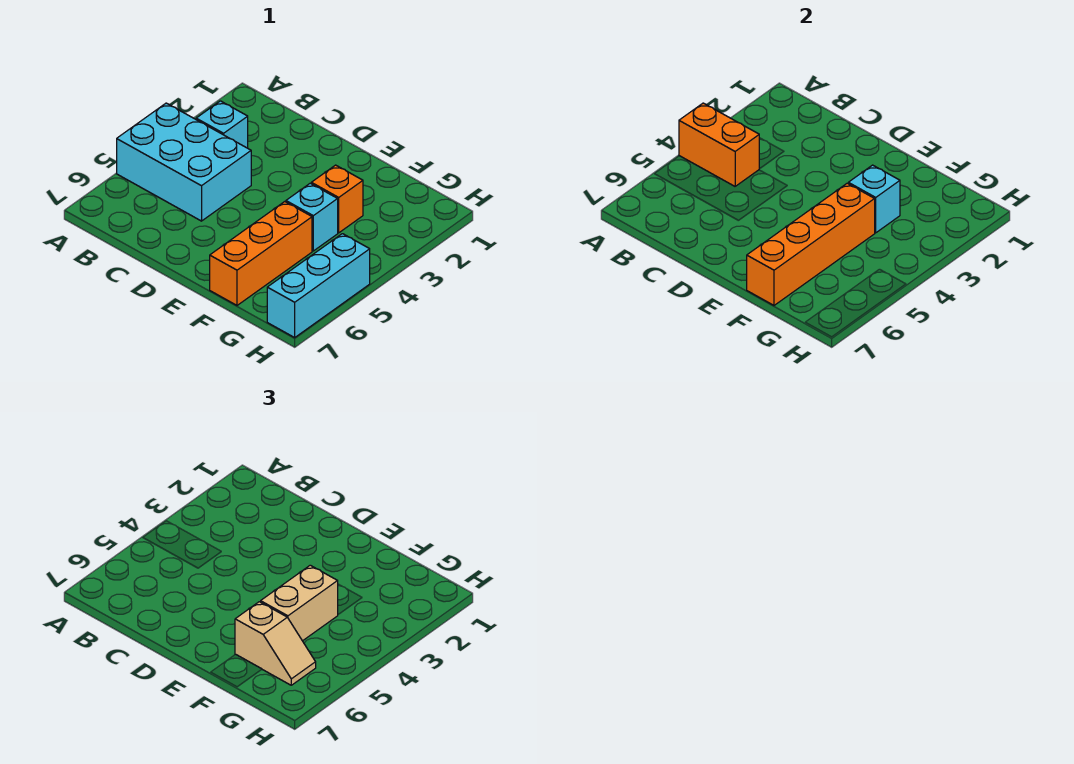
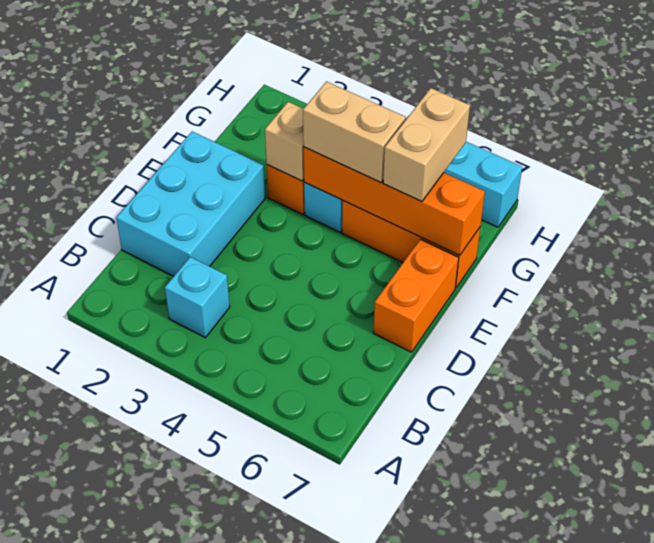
cyan 2x3 brick [117,103,251,221] -> cyan 2x3 brick moved to [116,131,265,276]
orange 1x2 brick [679,103,759,186] -> orange 1x2 brick moved to [374,239,459,352]
cyan 1x1 brick [848,165,900,233] -> tan 1x1 brick [265,102,304,181]
tan 1x2 slope [235,602,316,685] -> tan 1x2 brick [383,88,470,202]

